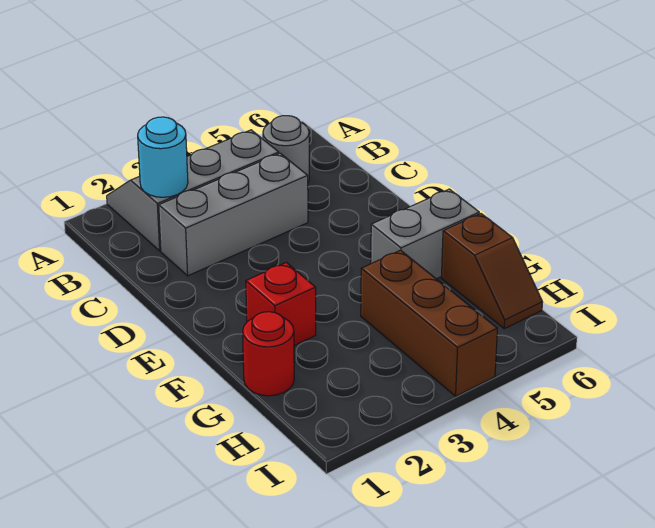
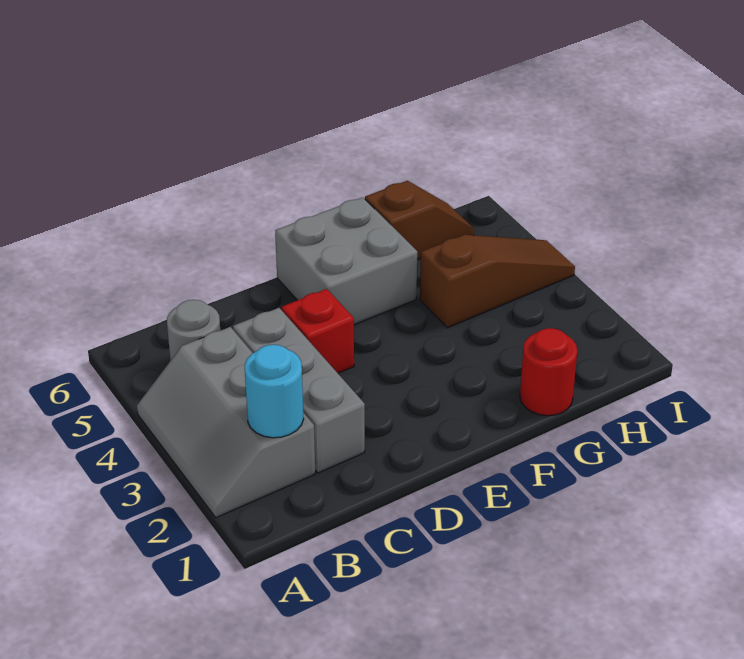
red 1x1 brick [246,262,316,345] -> red 1x1 brick moved to [282,289,354,373]
grey 1x2 brick [371,189,479,279] -> grey 2x2 brick [275,197,417,325]
brown 1x3 brick [361,250,497,396] -> brown 1x3 slope [420,235,575,328]

